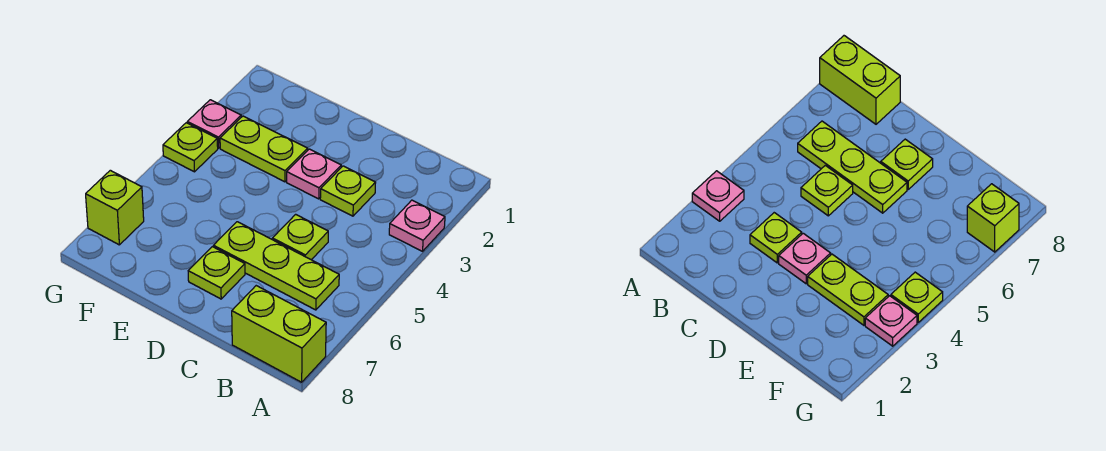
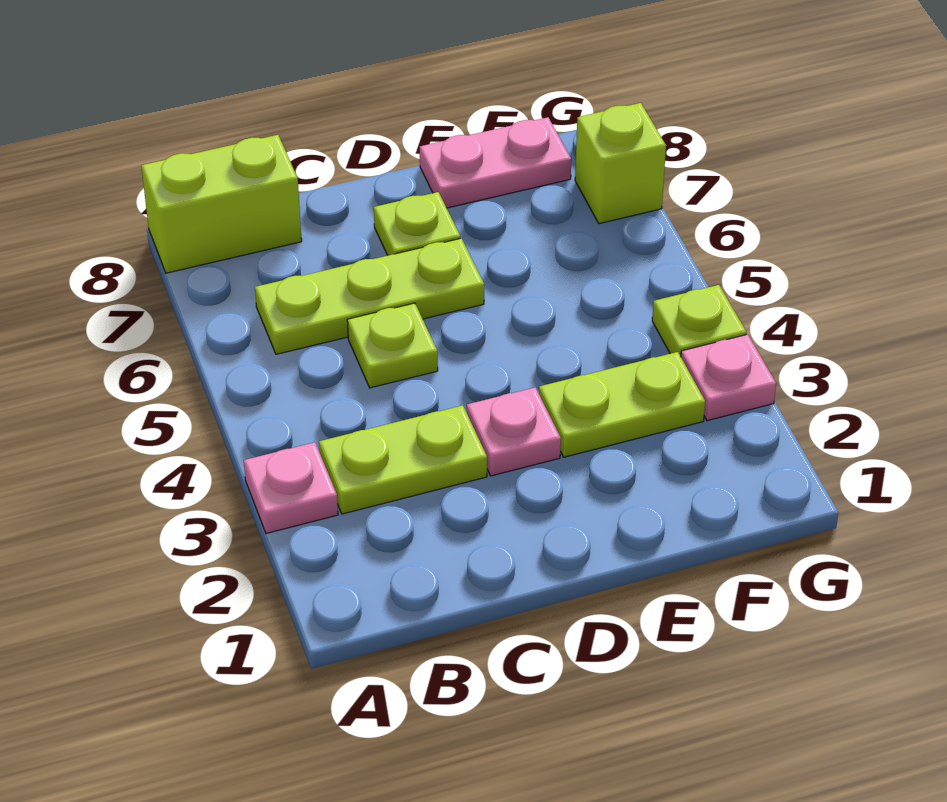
lime 1x1 plate [320,166,376,216] -> lime 1x2 plate [319,405,487,514]
none -> pink 1x2 plate [420,117,571,208]

